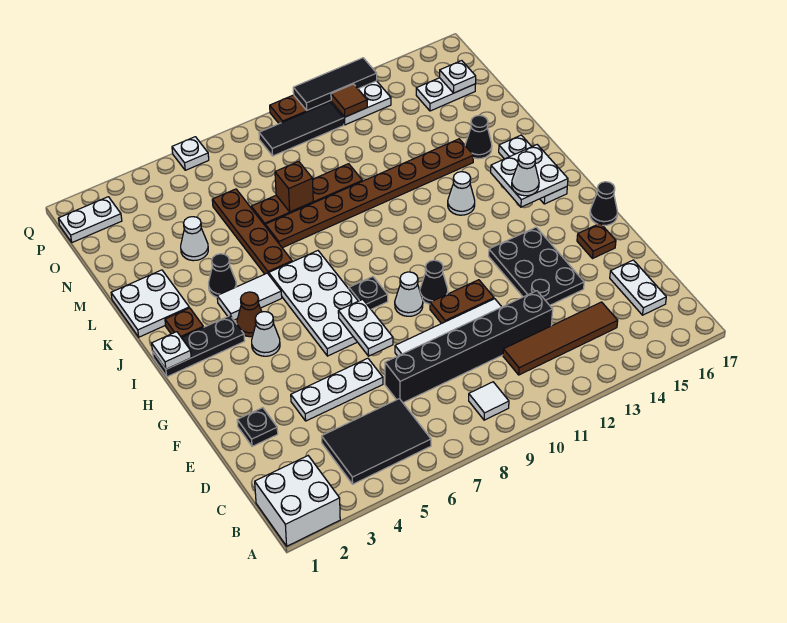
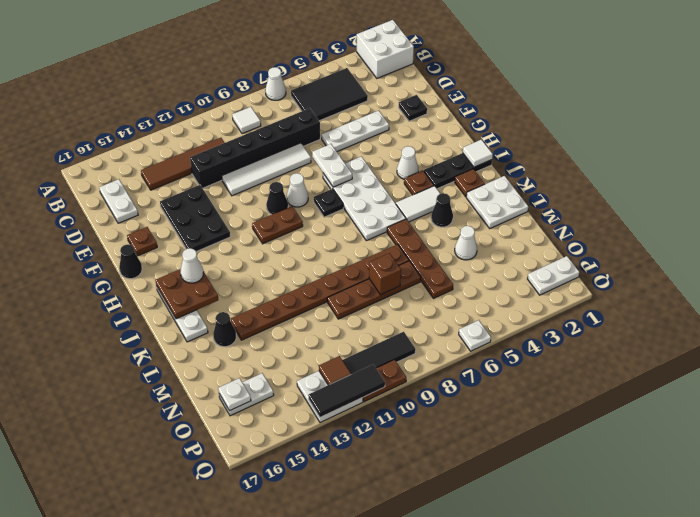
brown 1x2 plate [430,280,494,324] -> brown 1x2 plate moved to [252,206,303,244]
white 1x1 plate [152,332,191,369] -> white 1x1 tile [463,140,493,167]
brown 1x1 cone [237,292,262,337] -> brown 1x1 plate [404,170,434,195]
white 2x2 plate [491,145,568,207] -> brown 2x2 plate [156,269,218,319]
white 1x1 cone [448,172,475,215] -> white 1x1 cone moved to [265,67,286,100]

